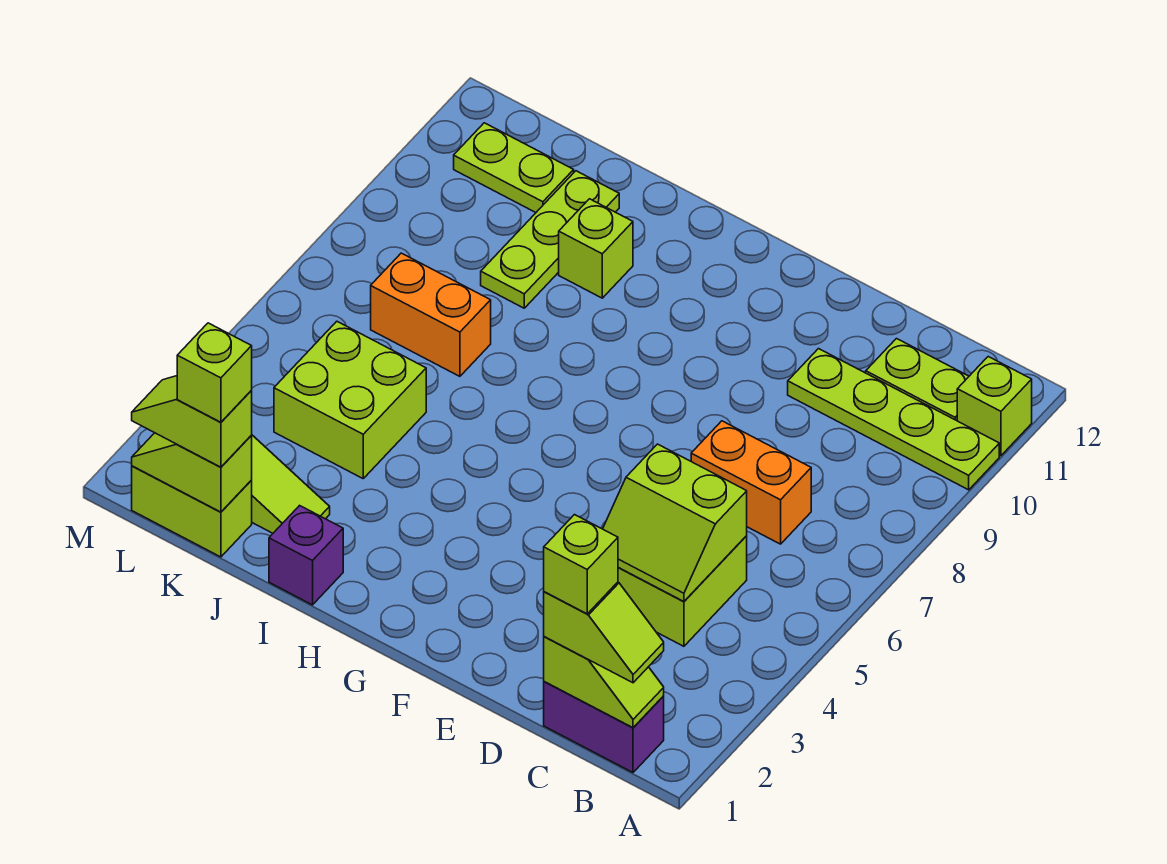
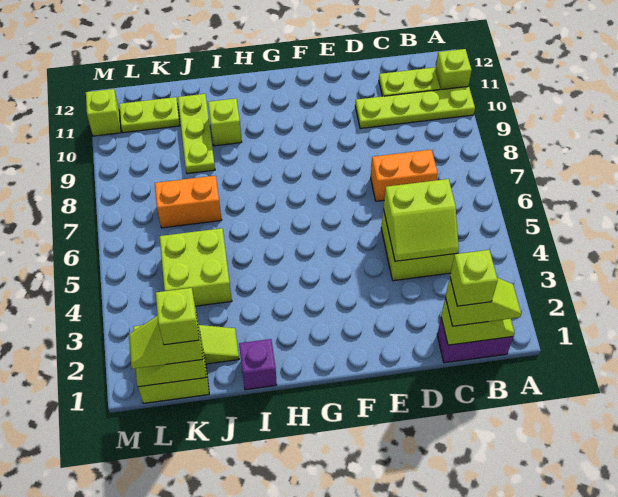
none -> lime 1x1 brick [86,89,121,136]

